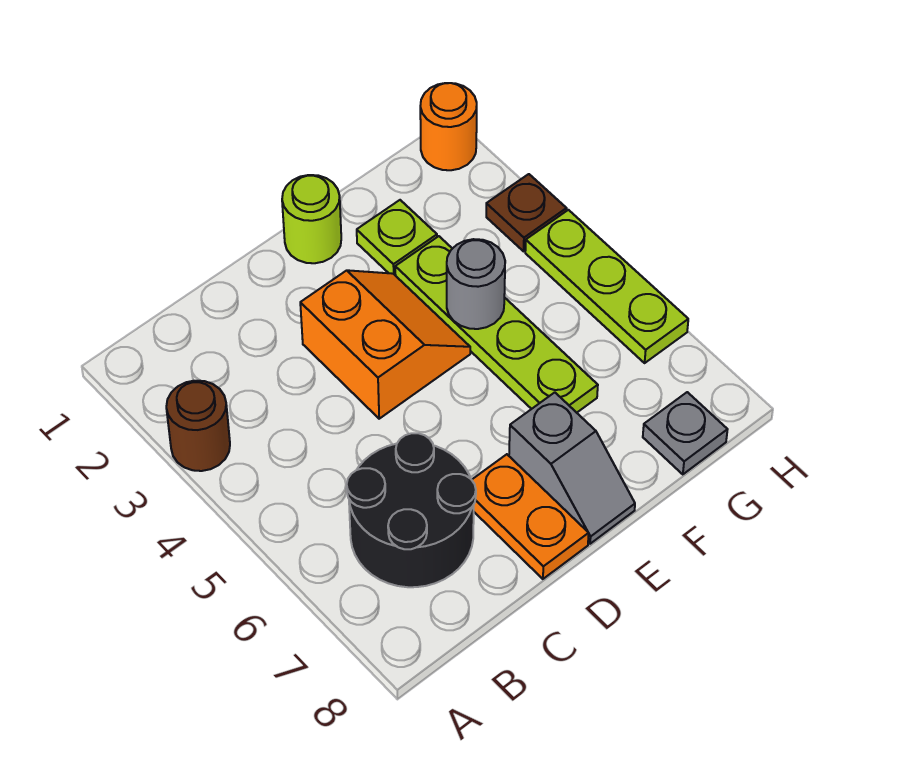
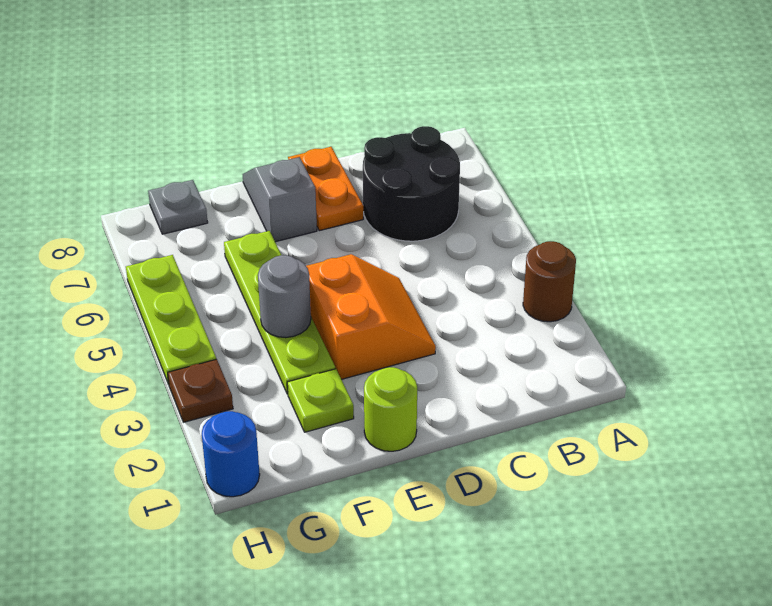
orange 2x2 slope [300,270,470,419] -> orange 2x2 slope turned to [306,254,436,379]
orange 1x1 round brick [420,83,477,170] -> blue 1x1 round brick [202,411,260,497]

